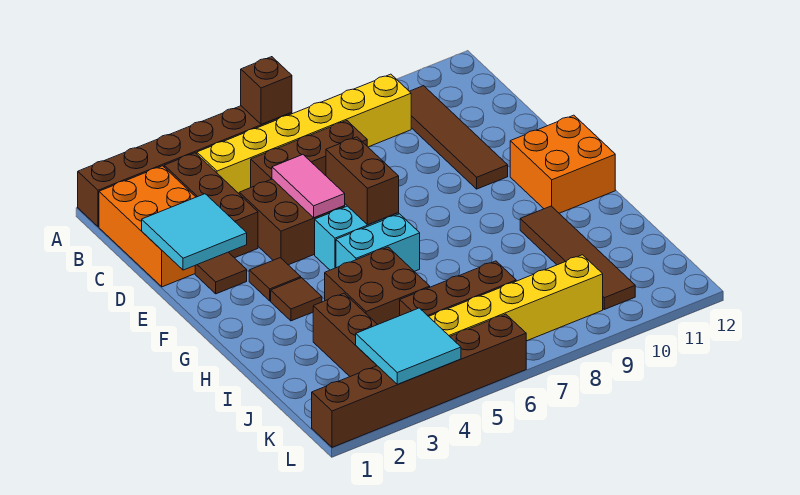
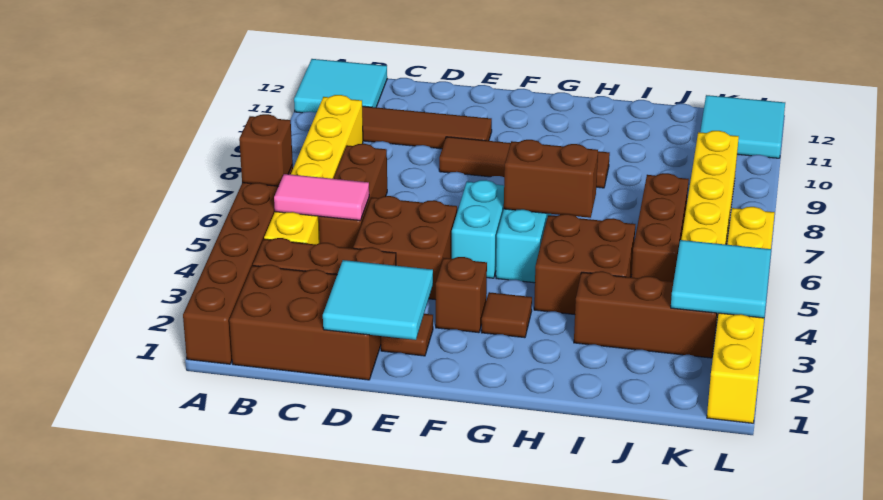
none -> cyan 2x2 tile [294,59,387,113]
orange 2x3 brick [99,166,196,287] -> brown 2x3 brick [229,265,381,380]
pink 1x2 tile [272,155,345,218] -> pink 1x2 tile moved to [274,174,369,221]
brown 1x2 brick [326,137,399,225] -> brown 1x2 brick moved to [504,140,598,218]
brown 1x1 tile [249,258,301,301] -> brown 1x1 brick [436,257,487,333]
orange 2x2 brick [510,115,615,213] -> none
brown 1x4 tile [520,206,635,309] -> brown 1x4 tile moved to [439,137,610,188]
none -> cyan 2x2 tile [700,95,785,158]
brown 1x6 brick [312,314,526,447] -> yellow 1x6 brick [707,207,775,423]

